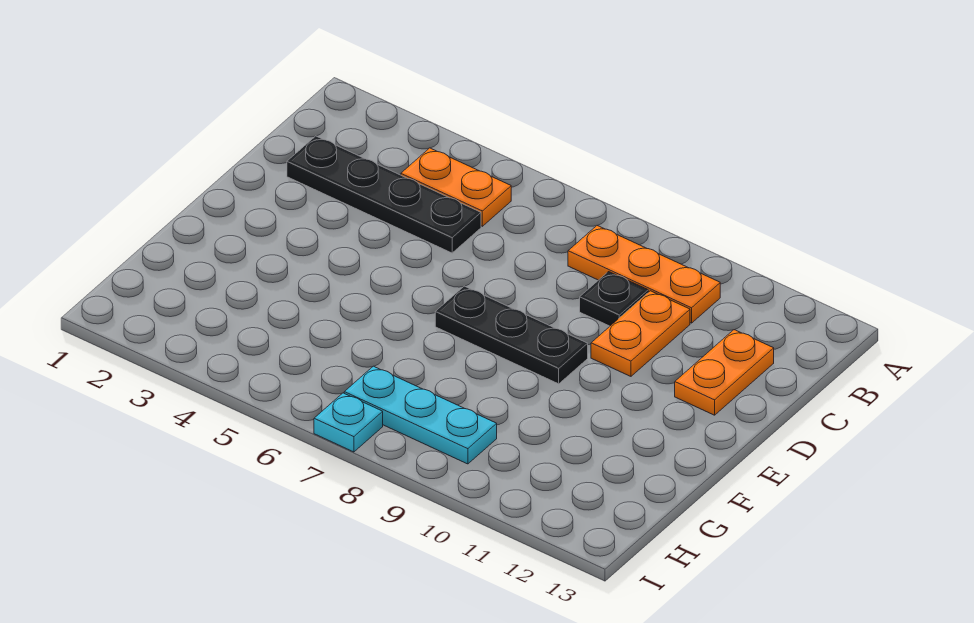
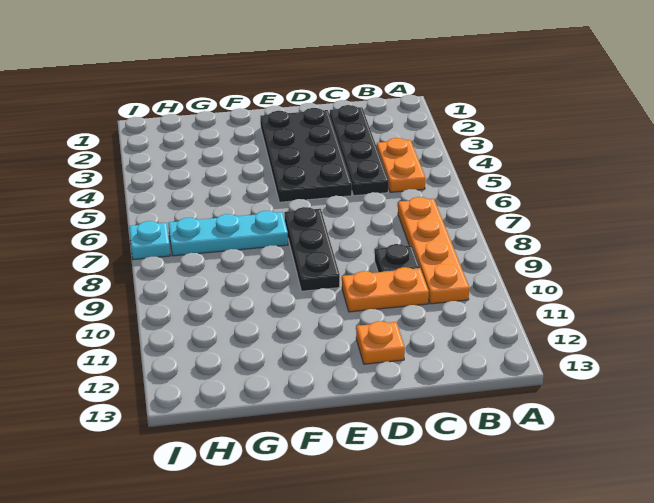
orange 1x3 plate [568,226,720,323] -> orange 1x4 plate [398,197,469,304]
orange 1x2 plate [675,330,774,415] -> orange 1x1 plate [356,321,405,364]
none -> black 2x4 plate [260,108,352,202]
cyan 1x3 plate [344,366,497,464] -> cyan 1x3 plate turned to [168,211,288,256]

